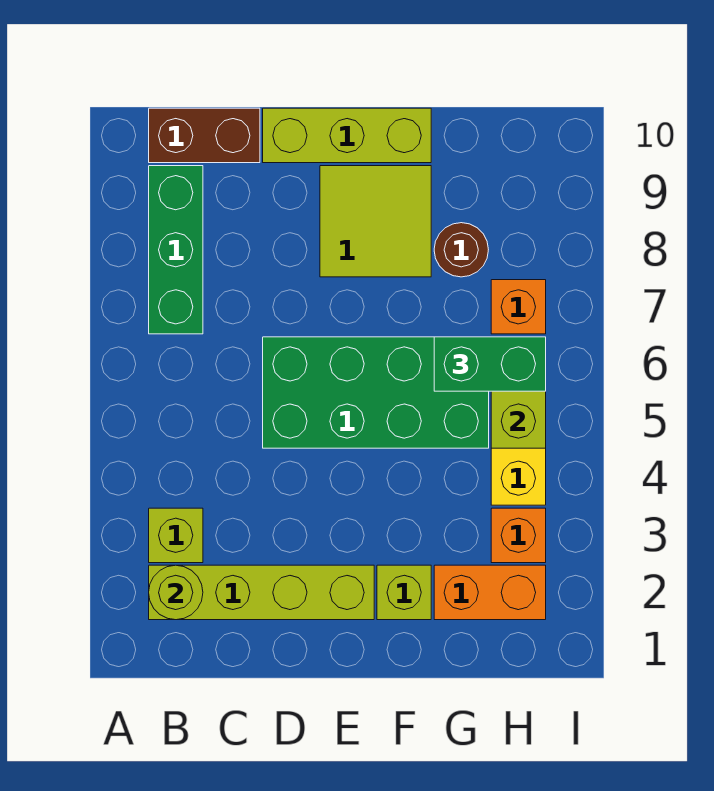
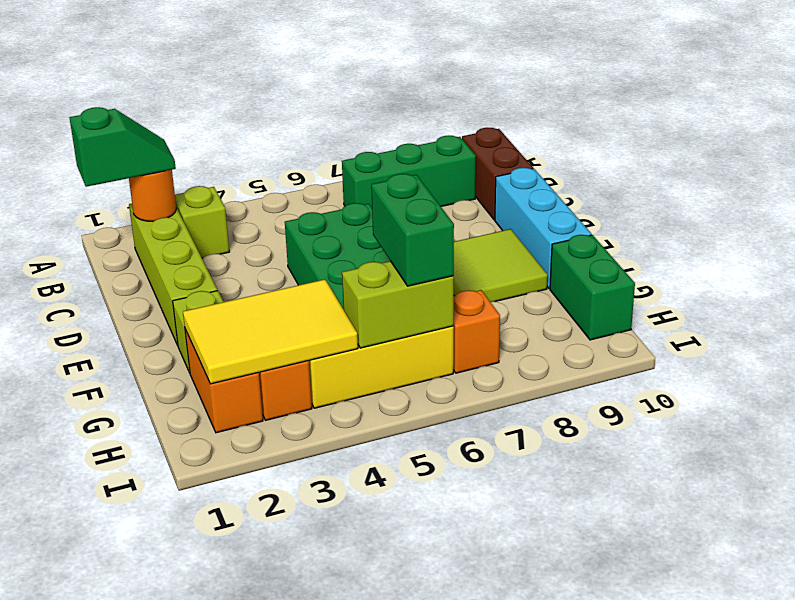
none -> green 1x2 slope [69,107,176,187]
lime 1x1 round brick [149,565,203,620] -> orange 1x1 round brick [129,170,176,221]
lime 1x3 brick [263,108,431,163] -> cyan 1x3 brick [495,168,592,289]
none -> yellow 2x3 tile [183,279,358,384]
brown 1x1 round brick [434,223,488,277] -> none
none -> green 1x2 brick [550,235,635,340]

